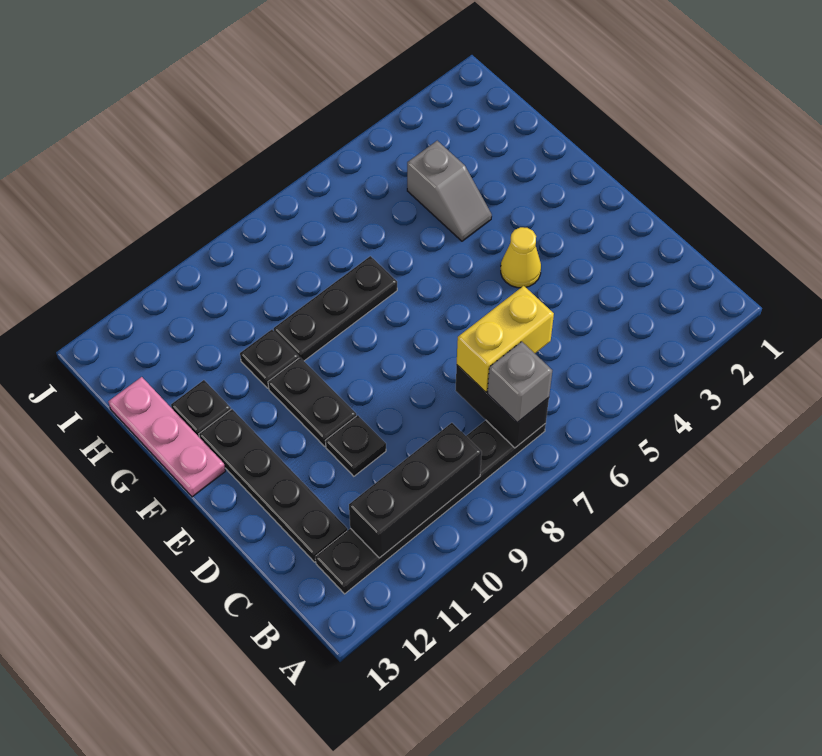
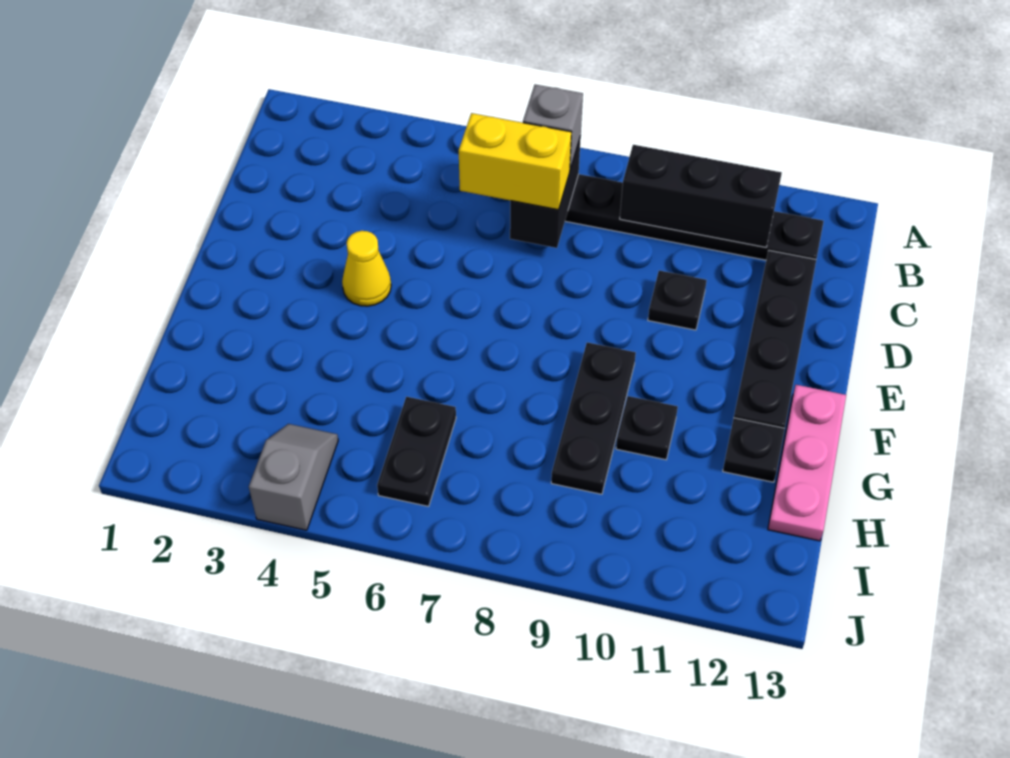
black 1x2 plate [268,358,356,446] -> black 1x2 plate moved to [377,397,456,506]
grey 1x2 slope [407,141,492,241] -> grey 1x2 slope moved to [249,424,338,530]
black 1x3 plate [274,256,397,361] -> black 1x3 plate turned to [551,342,636,494]

